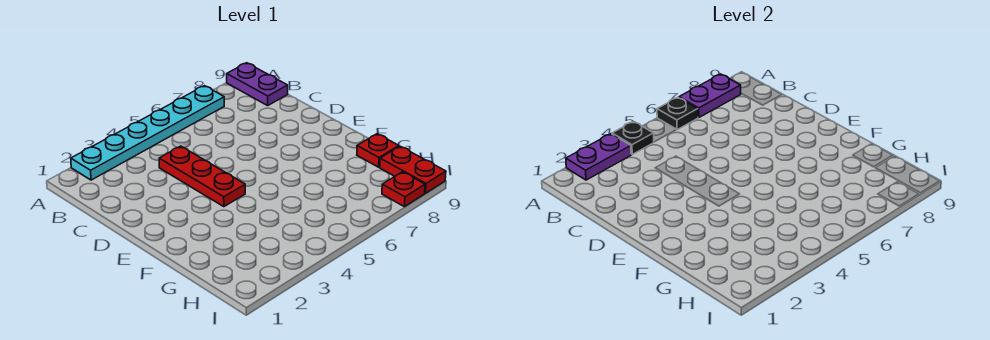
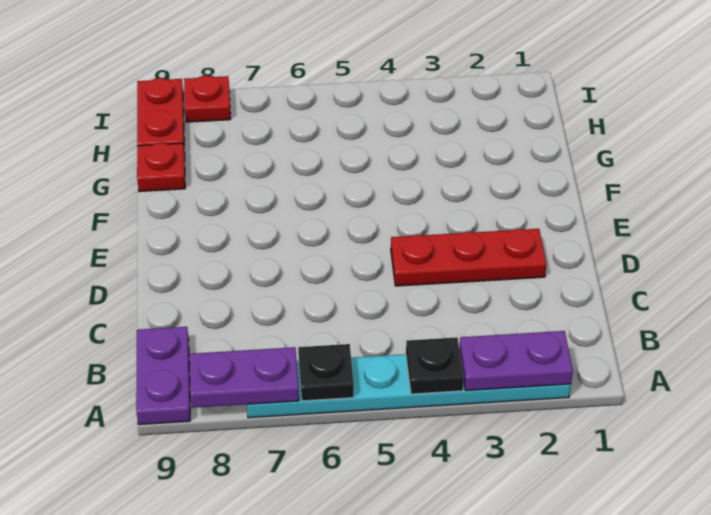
red 1x3 plate [159,146,245,207] -> red 1x3 plate turned to [391,229,546,286]

